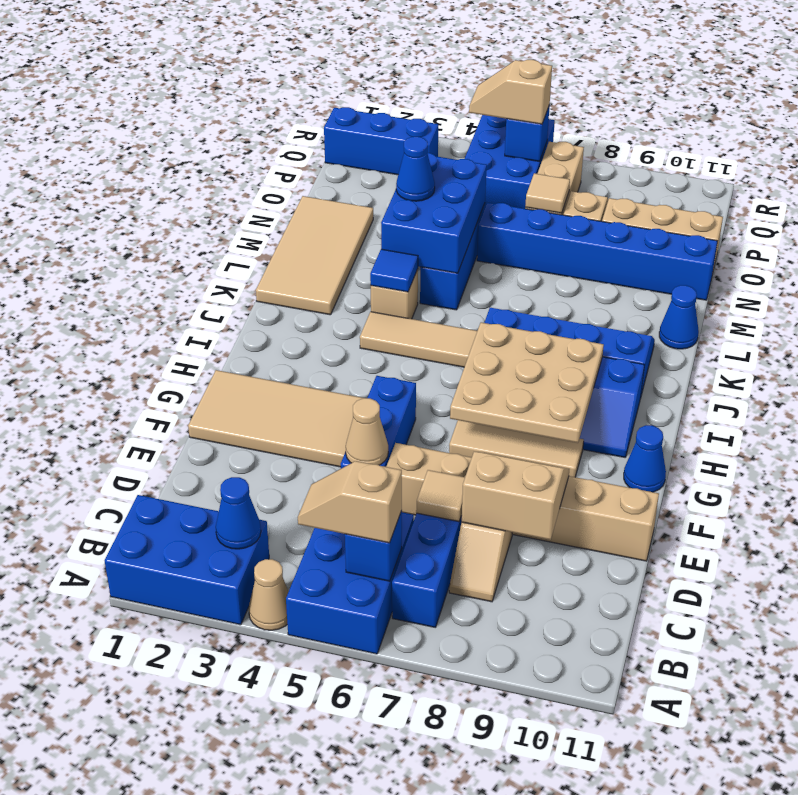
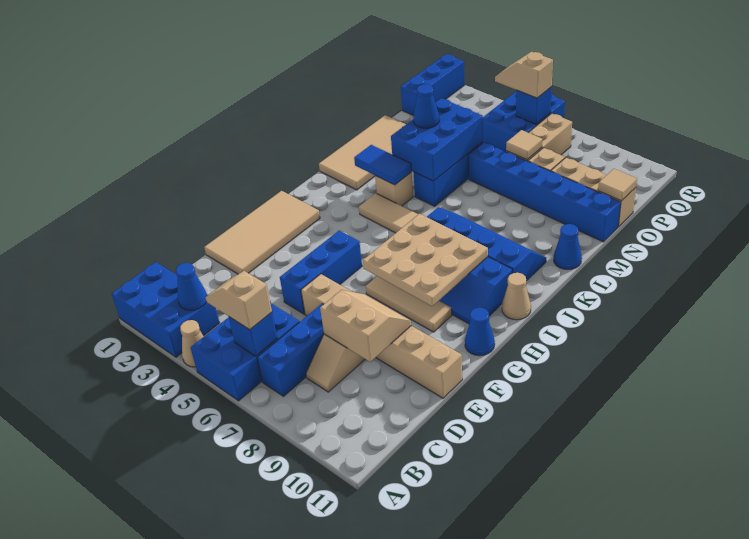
tan 1x1 tile [416,470,465,522] -> tan 1x1 tile moved to [598,169,637,201]
tan 1x1 cone [346,398,388,465] -> tan 1x1 cone moved to [502,273,531,320]
tan 2x4 tile [188,370,363,467] -> tan 2x4 tile turned to [204,191,320,274]
blue 1x1 tile [370,249,418,292] -> blue 1x2 tile [354,145,412,185]
blue 1x3 brick [324,107,438,175] -> blue 1x3 brick turned to [401,54,465,115]

